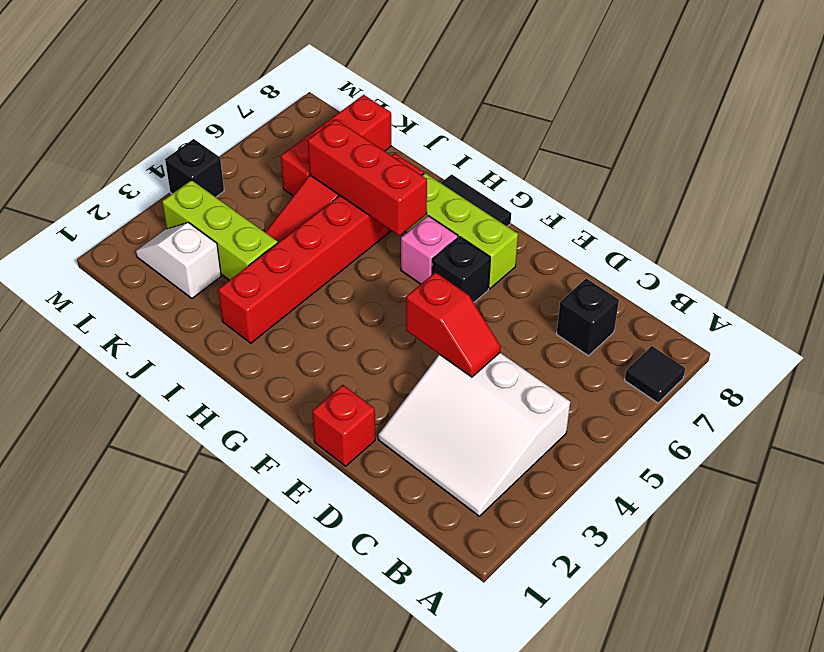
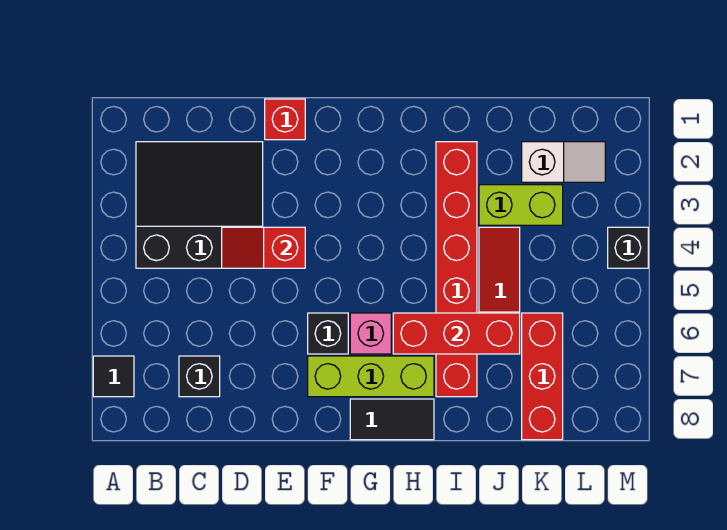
white 3x3 slope [378,353,570,516] -> black 3x3 slope [136,142,263,268]
lime 1x3 brick [162,180,278,280] -> lime 1x2 brick [479,185,563,225]

